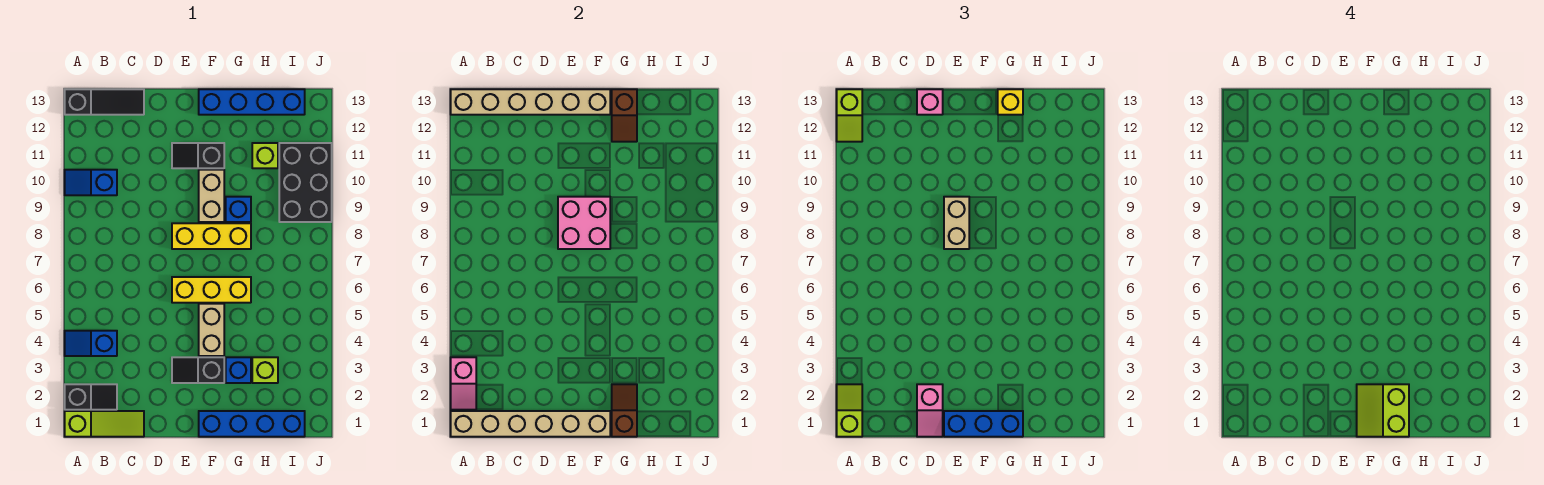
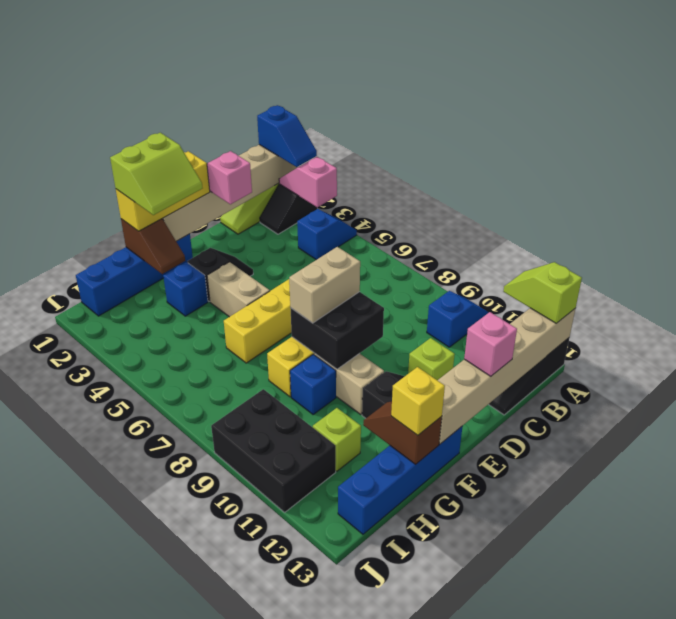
lime 1x2 slope [837,384,862,437] -> blue 1x2 slope [257,105,317,167]
blue 1x3 brick [944,411,1023,437] -> yellow 1x3 brick [116,151,210,231]
pink 2x2 brick [558,197,610,249] -> black 2x2 brick [290,292,384,369]
tan 1x2 brick [944,197,969,249] -> tan 1x2 brick turned to [289,247,360,323]
lime 2x2 slope [1357,384,1409,437] -> lime 2x2 slope turned to [110,133,202,215]
lime 1x1 brick [252,357,278,383] -> lime 1x1 brick moved to [408,338,455,380]

